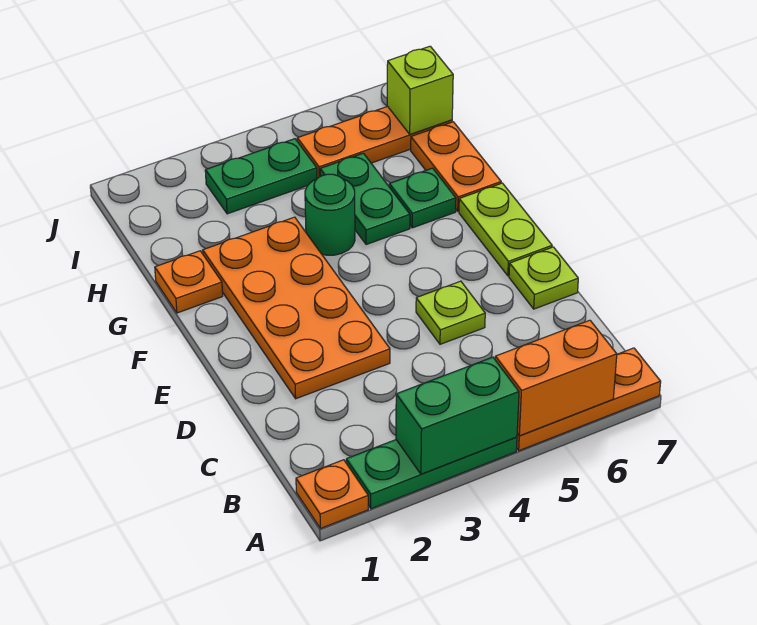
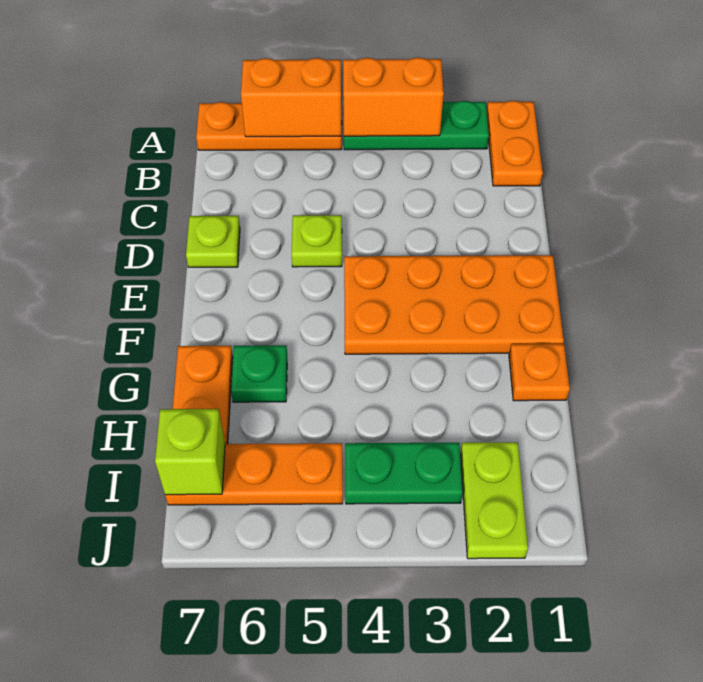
orange 1x1 plate [296,460,368,529] -> orange 1x2 plate [487,101,543,186]
green 1x2 brick [396,357,519,474] -> orange 1x2 brick [343,58,444,136]
orange 2x4 plate [203,217,390,399] -> orange 2x4 plate turned to [344,255,564,354]
lime 1x2 plate [459,183,552,276] -> lime 1x2 plate moved to [461,442,528,559]
green 1x1 round brick [305,174,355,255] -> none
green 1x2 plate [320,153,410,245] -> none

